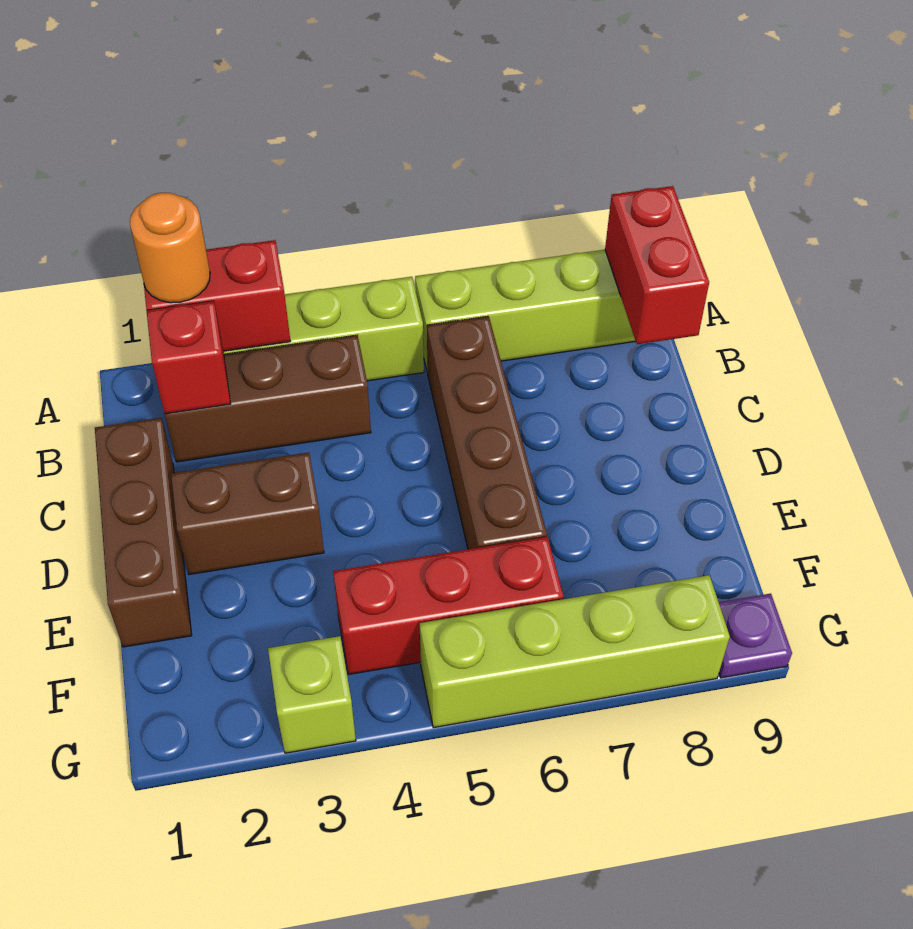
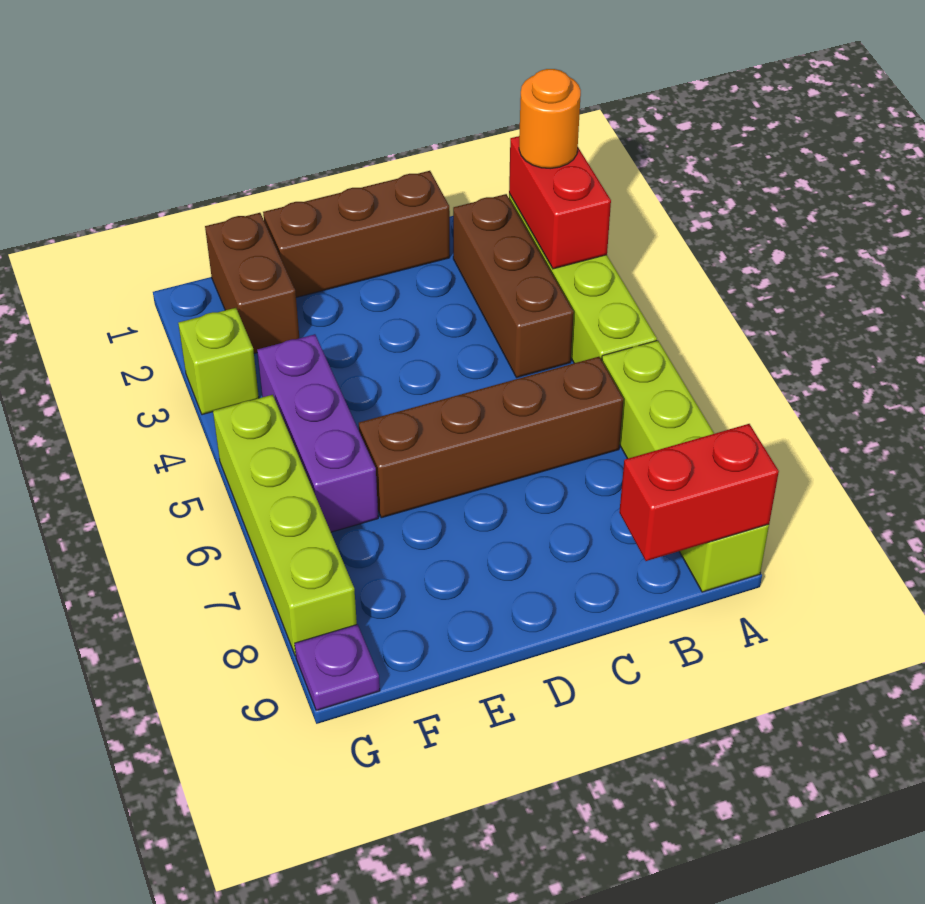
red 1x1 brick [146,301,231,414] -> none
brown 1x2 brick [171,452,324,575] -> brown 1x2 brick moved to [205,213,299,354]
red 1x3 brick [333,537,563,674] -> purple 1x3 brick [257,334,378,532]

